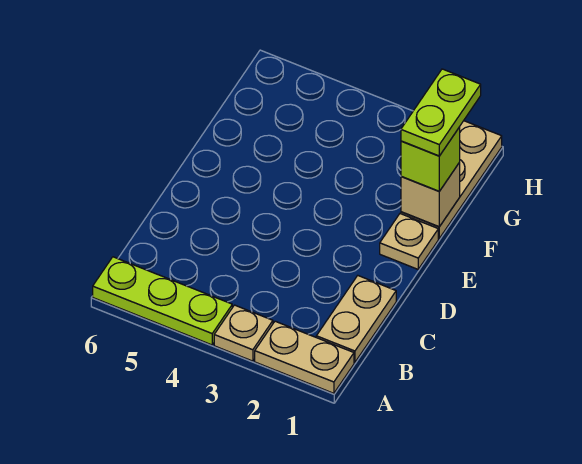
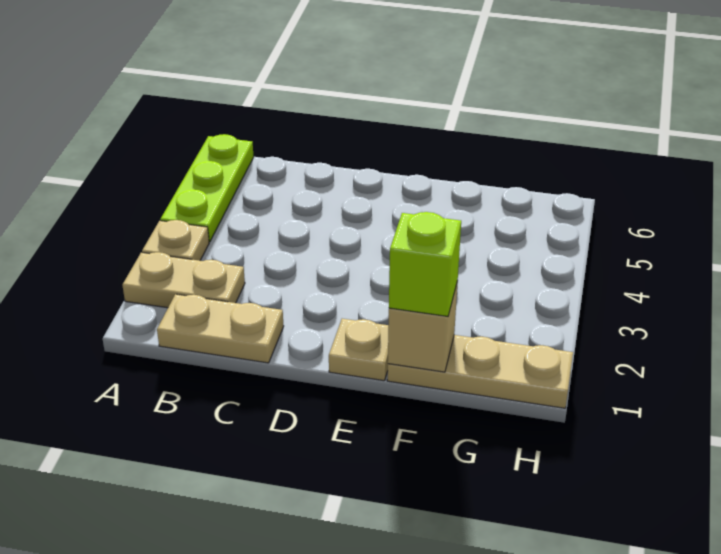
tan 1x2 plate [255,321,354,393] -> tan 1x2 plate turned to [122,252,245,308]
lime 1x2 plate [401,69,481,156] -> none

